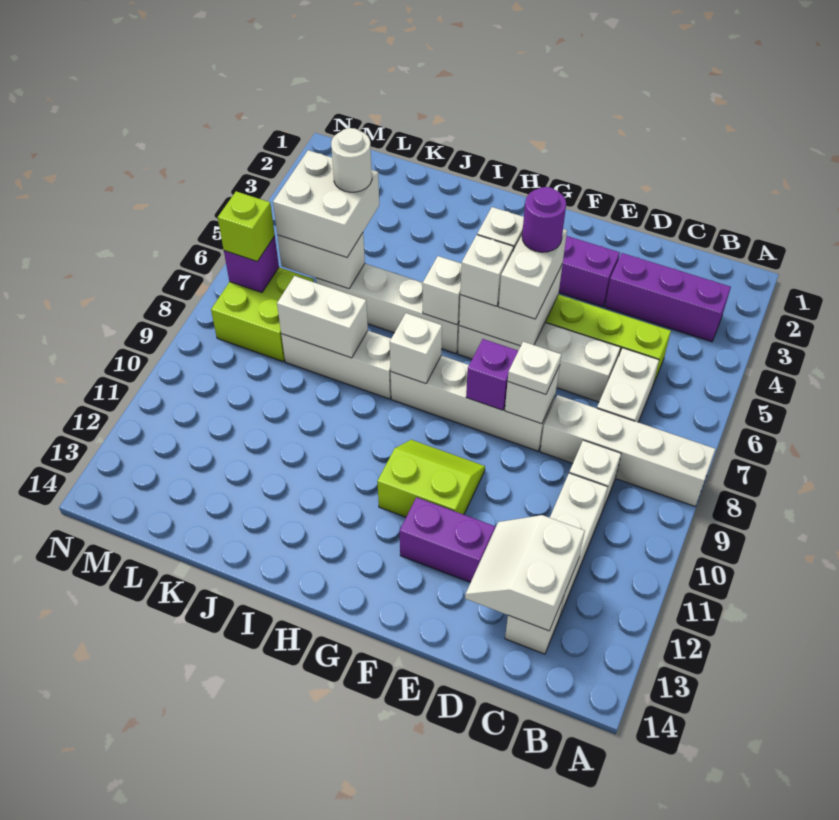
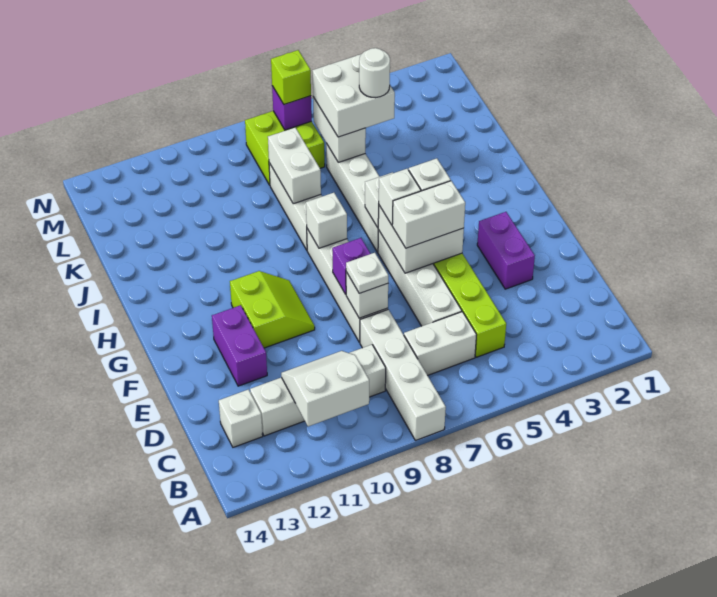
purple 1x3 brick [605,253,731,342] -> none
white 2x2 slope [465,515,585,631] -> white 2x2 slope moved to [281,351,369,426]
purple 1x1 round brick [522,187,566,252] -> none

